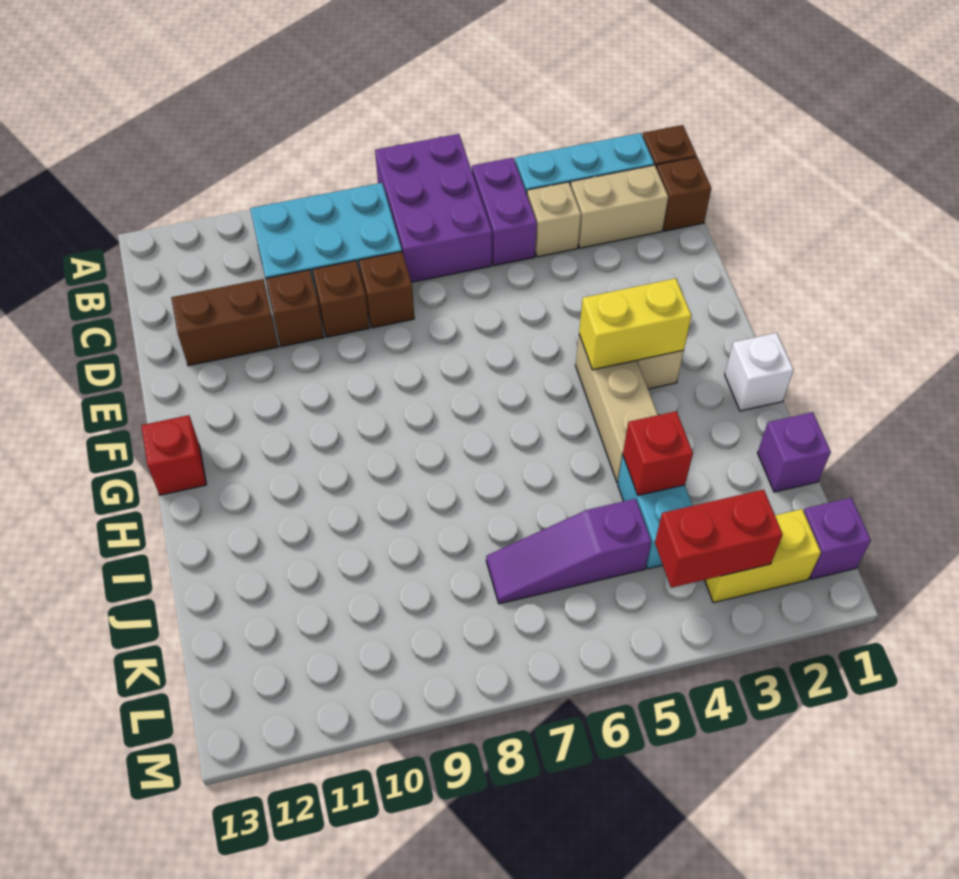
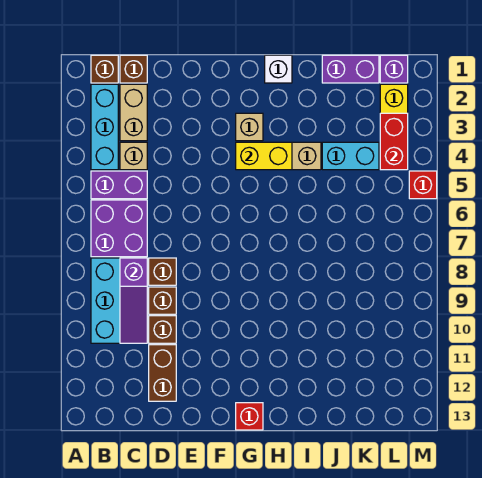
purple 2x3 brick [375,134,492,282] -> purple 2x2 brick [91,200,147,257]
yellow 1x2 brick [579,278,692,370] -> yellow 1x2 brick turned to [236,142,292,170]
purple 1x1 brick [758,412,831,492] -> purple 1x2 brick [322,55,379,83]
red 1x1 brick [623,411,693,495] -> red 1x1 brick moved to [409,171,437,199]
purple 1x3 slope [486,499,651,604] -> purple 1x3 slope moved to [120,258,147,343]

